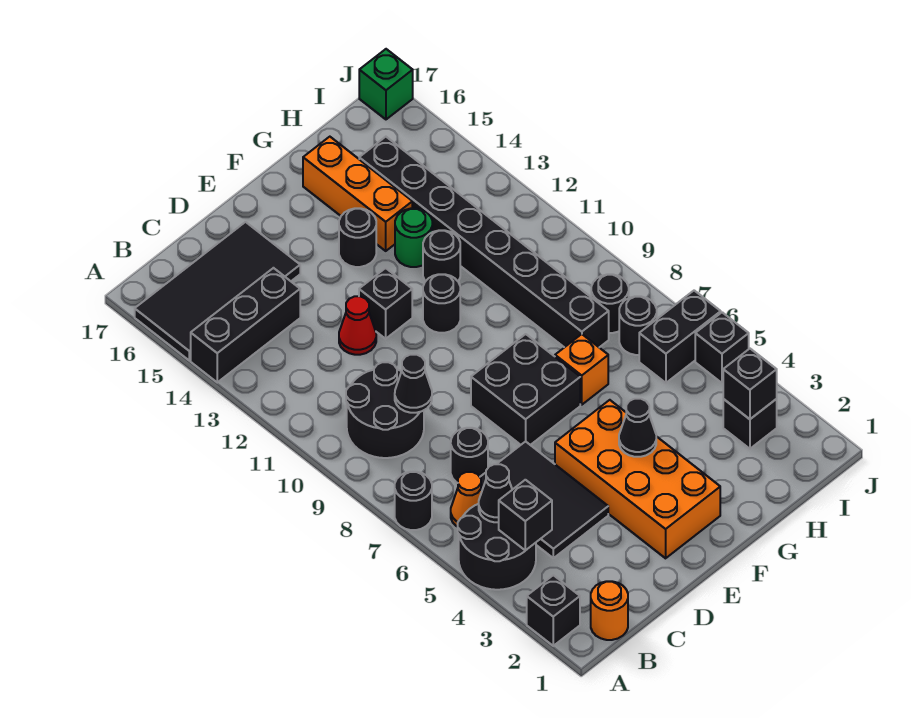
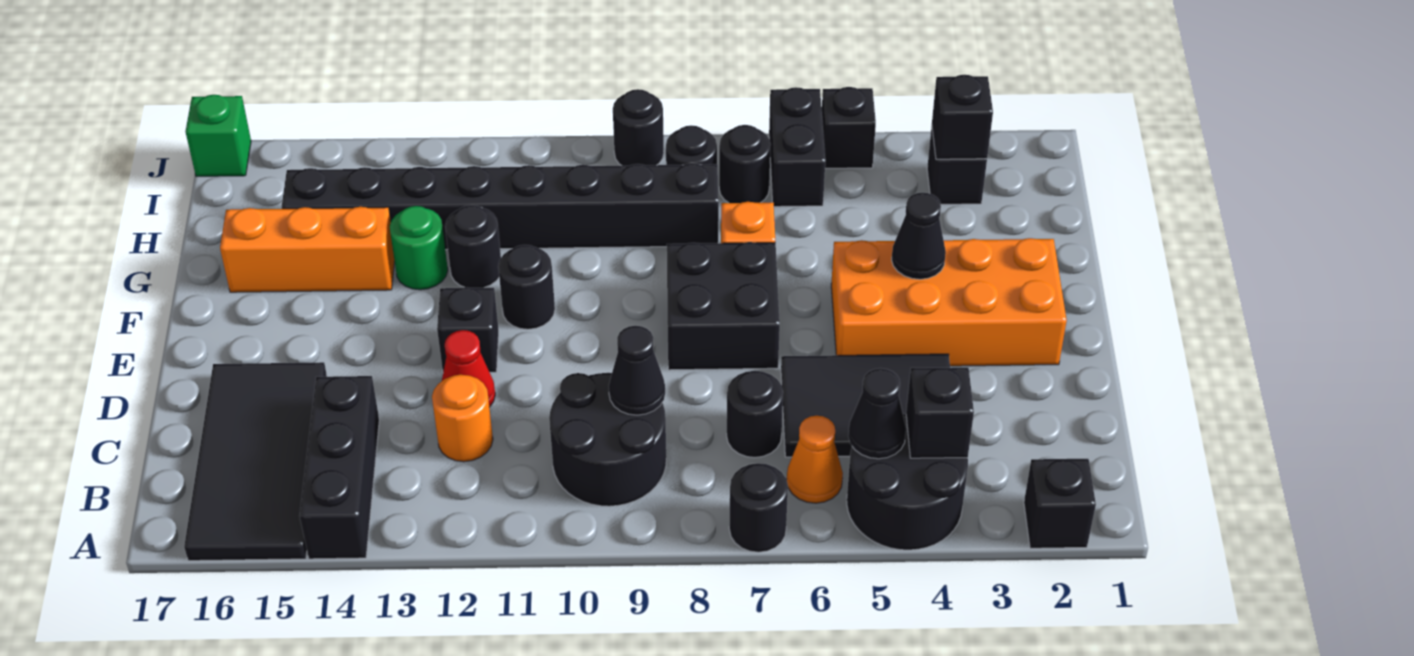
orange 1x1 round brick [591,581,628,640] -> orange 1x1 round brick moved to [432,375,493,462]
black 1x1 round brick [339,208,376,267] -> black 1x1 round brick moved to [613,89,664,166]

